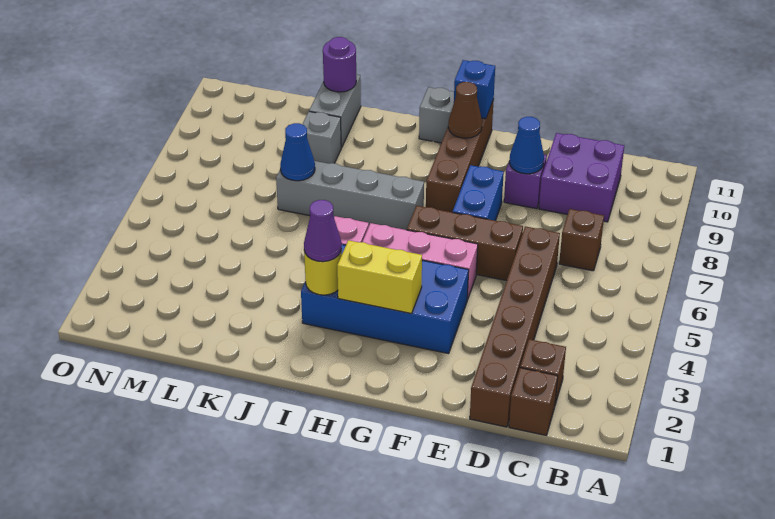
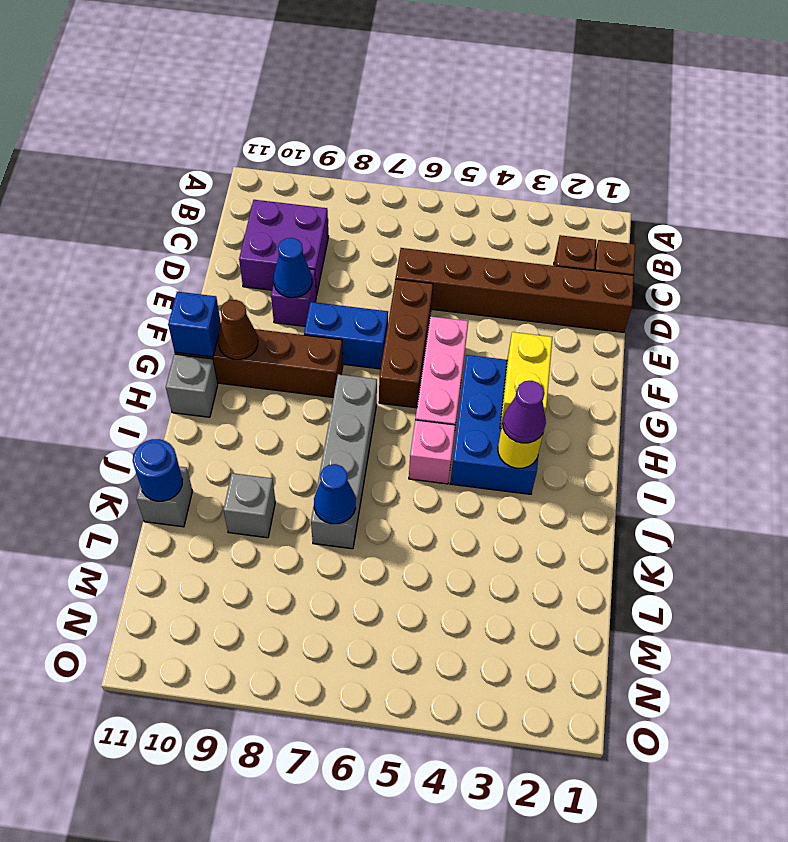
brown 1x1 brick [559,209,604,271] -> none
blue 2x4 brick [301,245,469,354] -> blue 2x3 brick [450,355,538,494]
grey 1x2 brick [309,74,361,148] -> grey 1x1 brick [137,467,192,527]
purple 1x1 round brick [323,37,356,92] -> blue 1x1 round brick [133,439,182,501]

